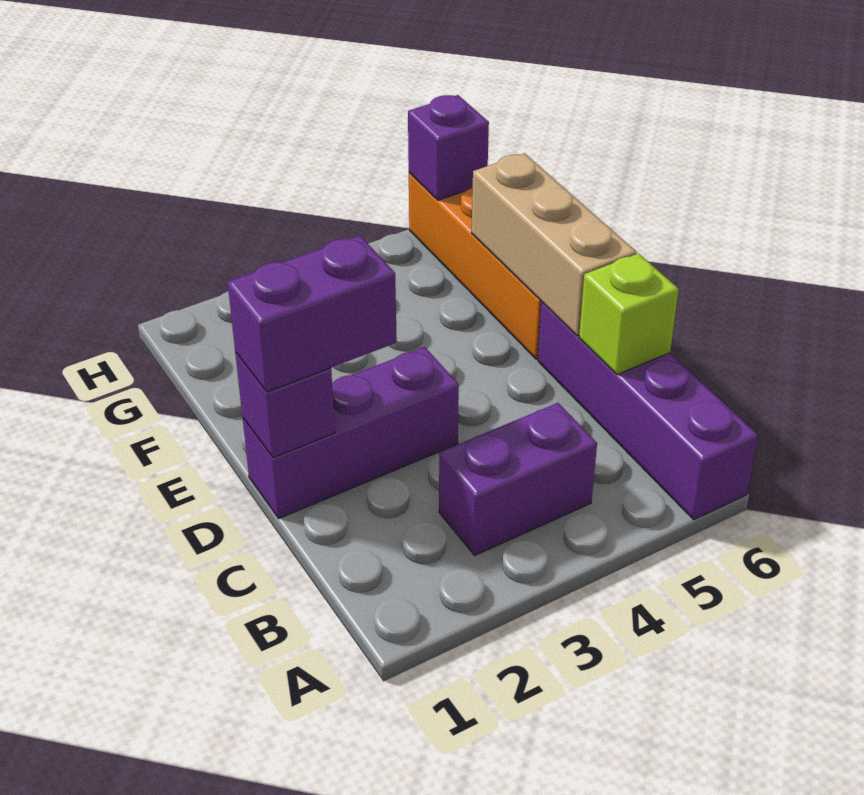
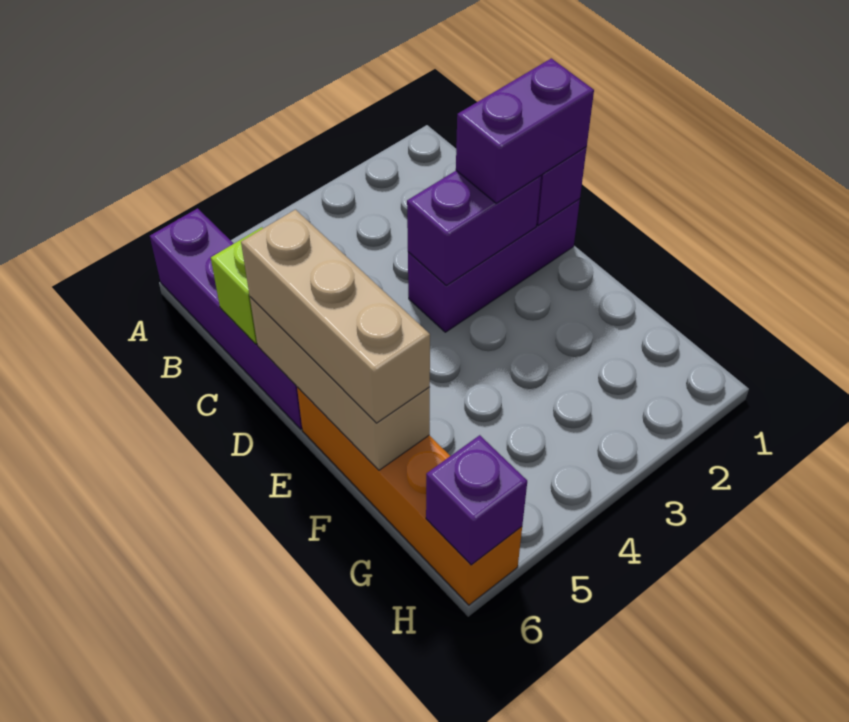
purple 1x2 brick [439,403,597,555] -> purple 1x2 brick moved to [407,171,541,285]
none -> tan 1x3 brick [241,210,430,423]

